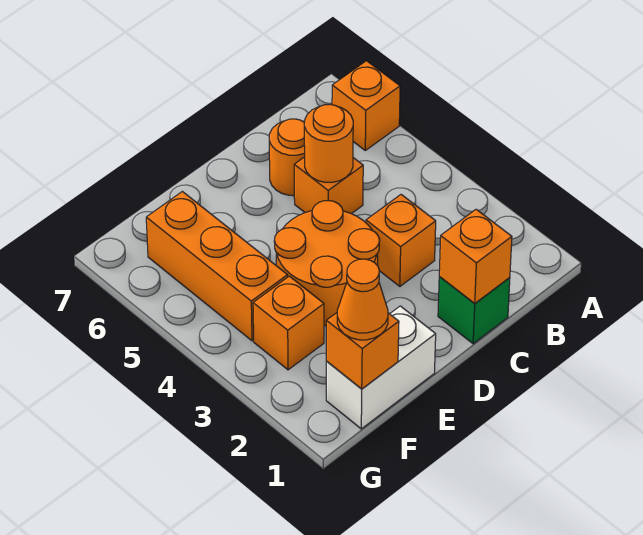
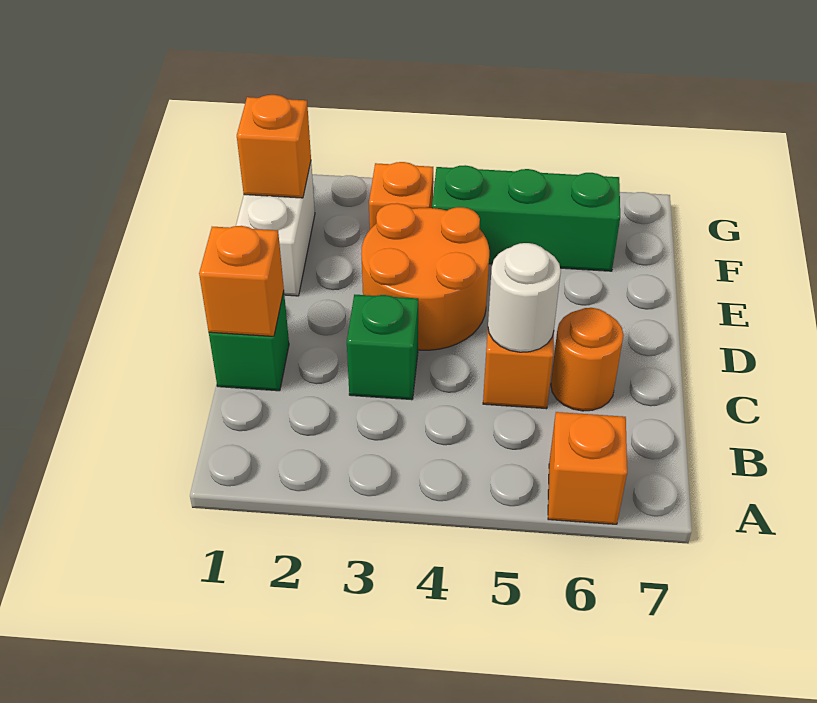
orange 1x1 brick [366,195,436,286] -> green 1x1 brick [347,295,418,400]
orange 1x1 round brick [304,104,353,182] -> white 1x1 round brick [488,243,561,352]
orange 1x1 cone [337,259,388,340] -> none
orange 1x3 brick [146,192,288,341] -> green 1x3 brick [432,165,620,271]

